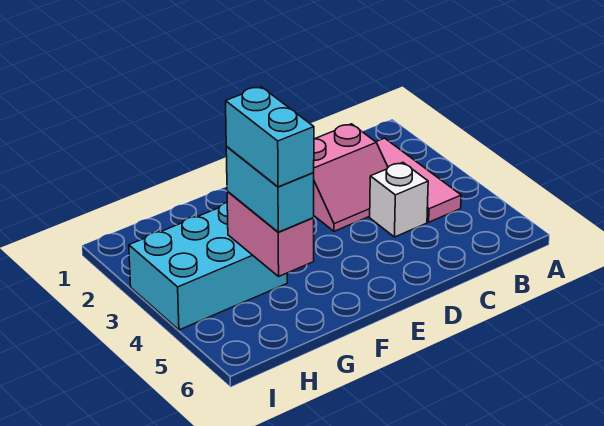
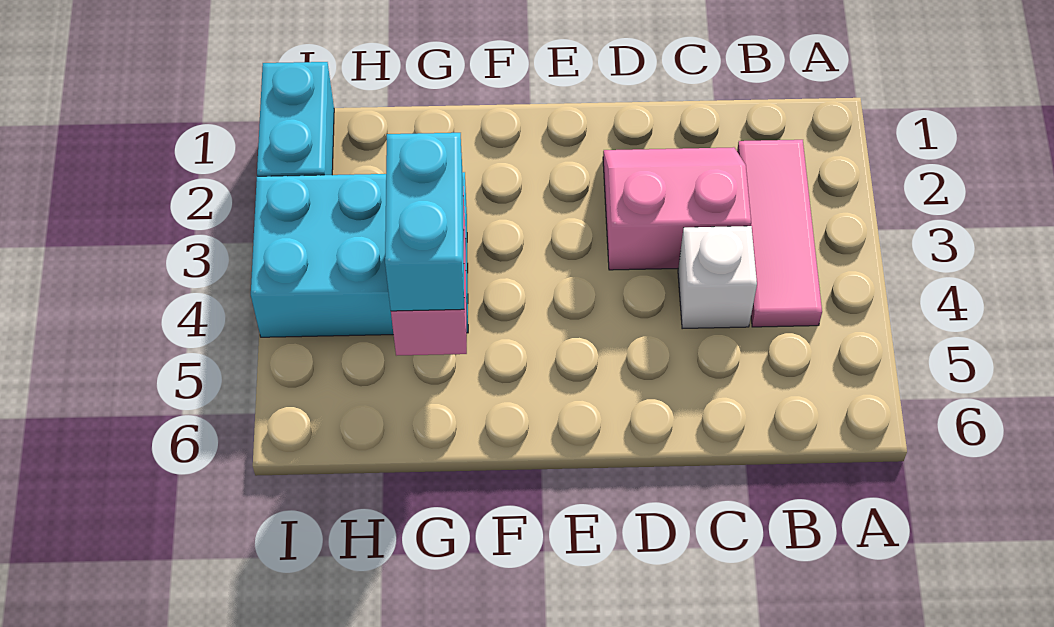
pink 2x2 slope [313,124,388,231] -> pink 2x2 slope turned to [603,147,751,270]
cyan 1x2 brick [226,87,314,187] -> cyan 1x2 brick moved to [257,62,334,176]

